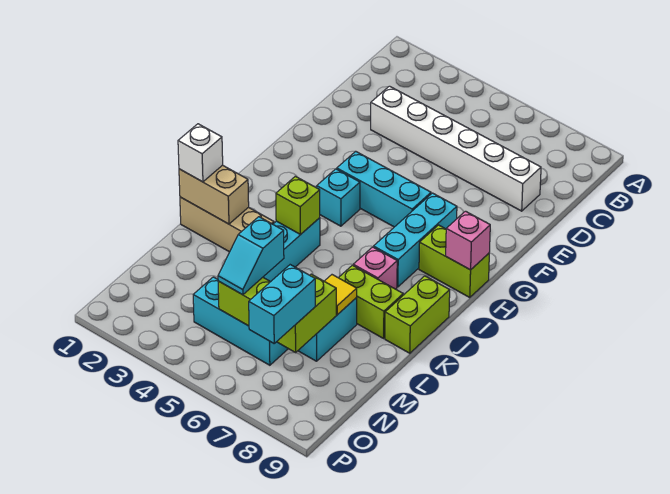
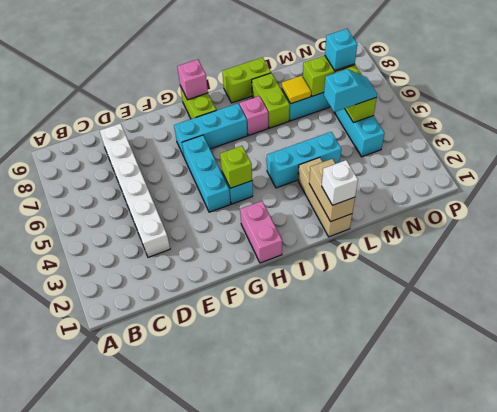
none -> pink 1x2 brick [240,201,282,263]
lime 1x1 brick [276,176,320,234] -> lime 1x1 brick moved to [220,146,252,188]
cyan 1x2 brick [249,265,315,343] -> cyan 1x1 brick [325,29,357,70]

